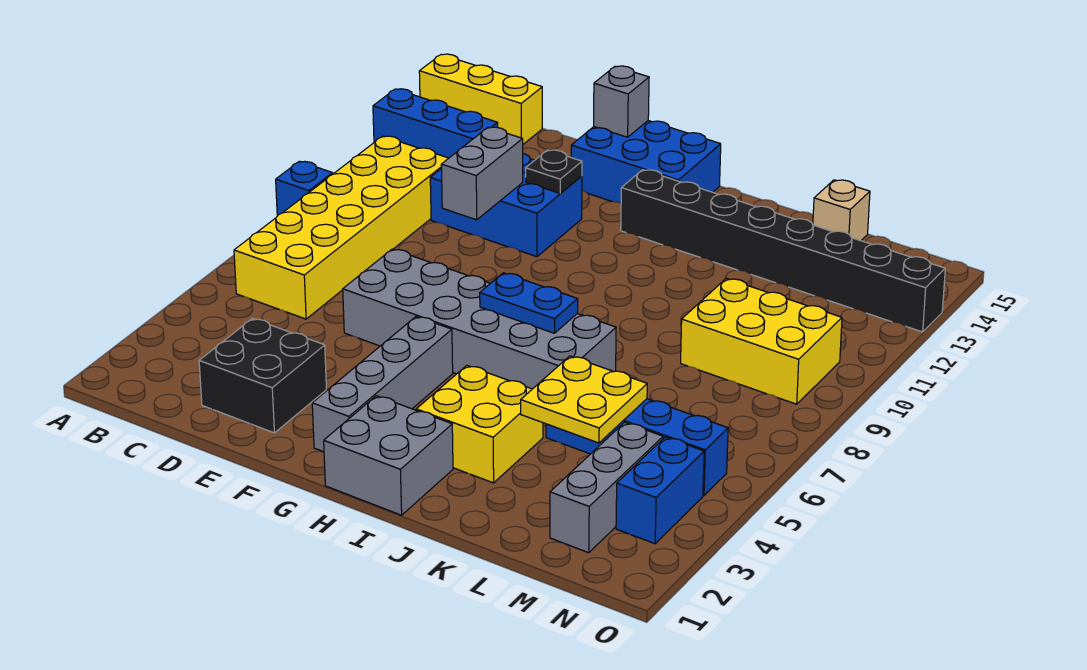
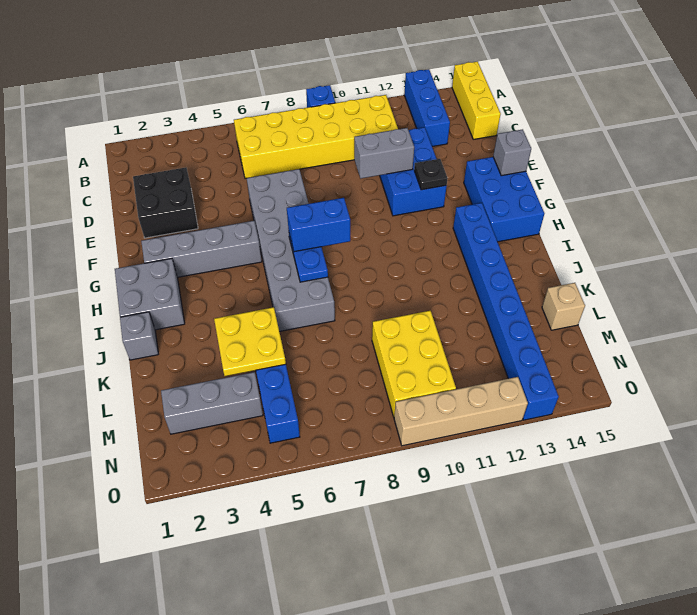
black 1x8 brick [621,170,945,332] -> blue 1x8 brick [453,203,559,420]
yellow 2x2 brick [416,366,543,483] -> none
none -> grey 1x1 brick [120,312,158,360]
blue 1x2 brick [616,437,704,544] -> blue 1x2 brick moved to [287,198,350,252]
none -> tan 1x4 brick [394,377,528,446]

